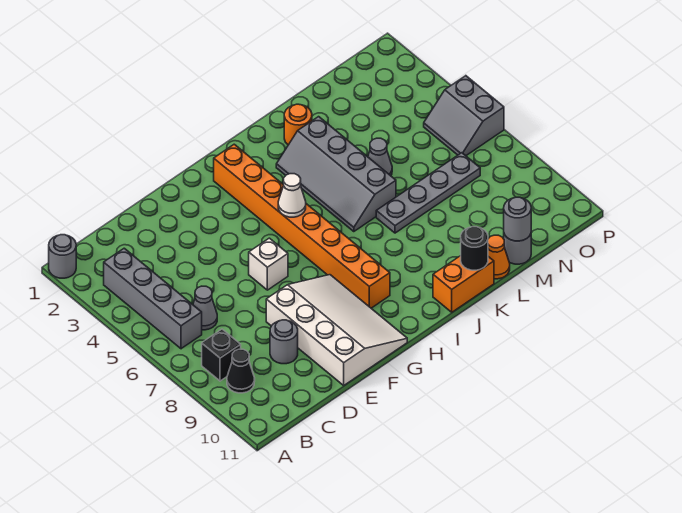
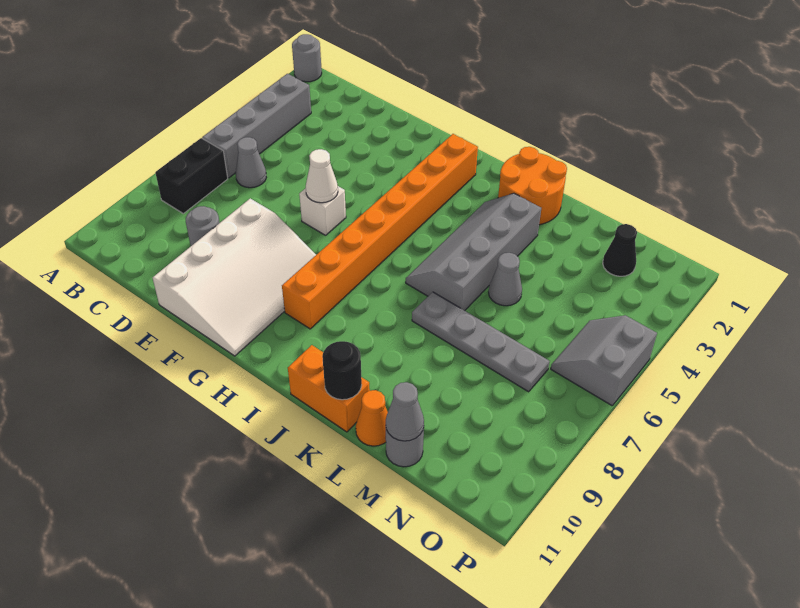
black 1x1 brick [202,329,241,381] -> black 1x2 brick [155,138,228,214]
black 1x1 cone [227,349,255,393] -> black 1x1 cone moved to [603,224,637,276]
white 1x1 cone [278,174,306,217] -> white 1x1 cone moved to [306,149,338,203]
orange 1x1 round brick [284,104,312,145] -> orange 2x2 round brick [498,147,567,225]
grey 1x1 round brick [504,197,531,241] -> grey 1x1 cone [386,382,424,441]

